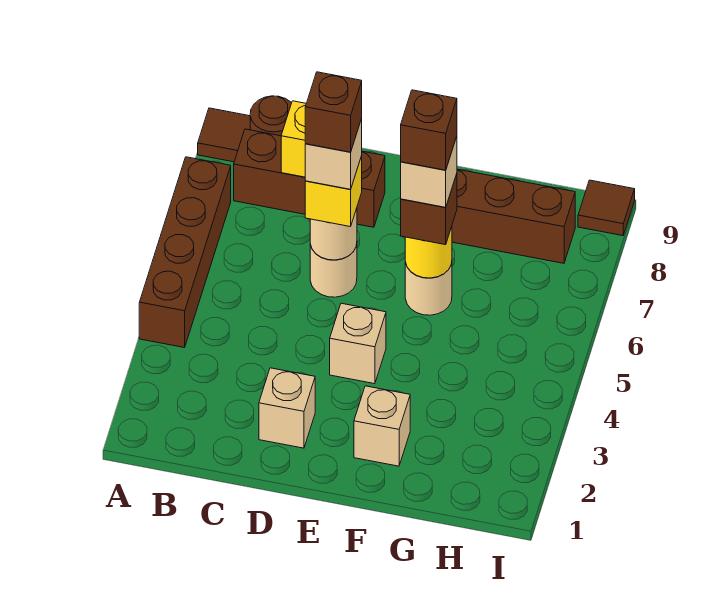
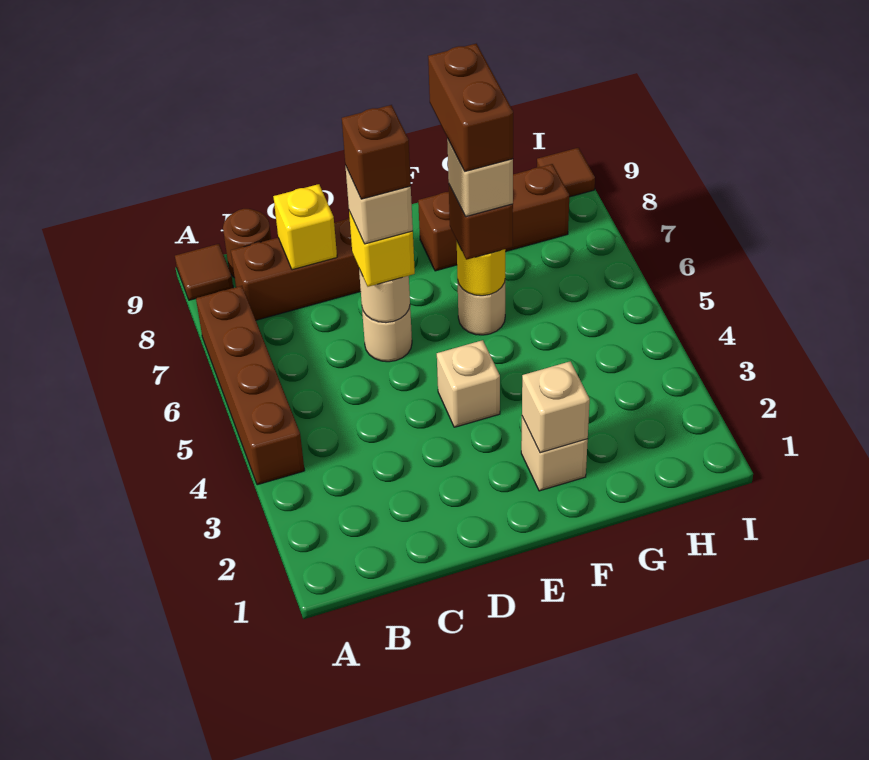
tan 1x1 brick [259,368,315,448] -> tan 1x1 brick moved to [522,361,590,453]
brown 1x1 brick [401,90,457,170] -> brown 1x2 brick [428,44,513,171]

